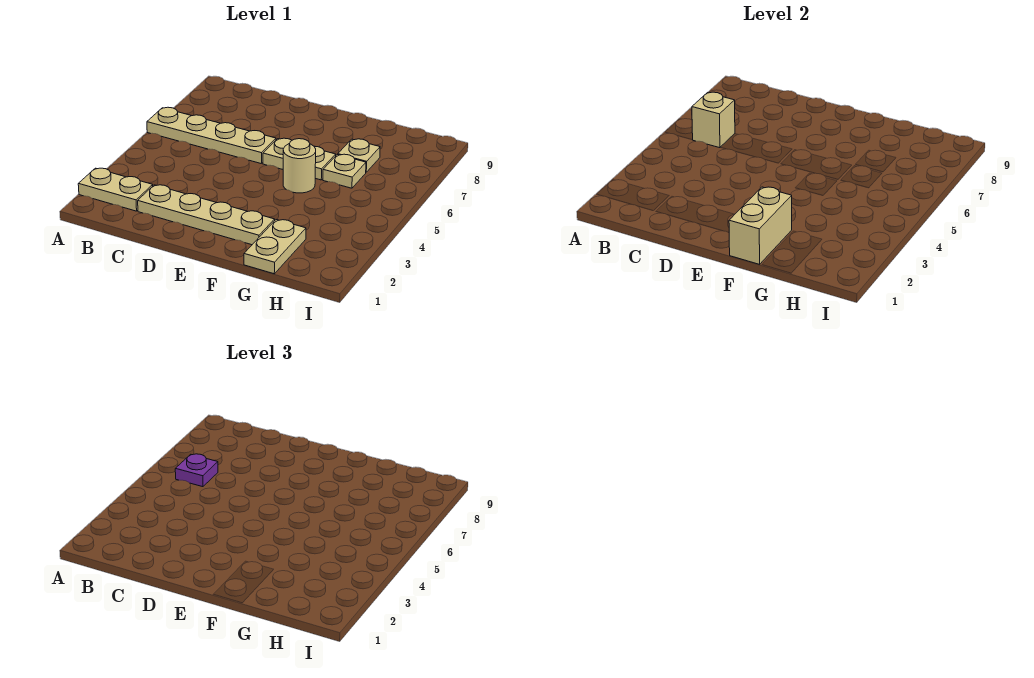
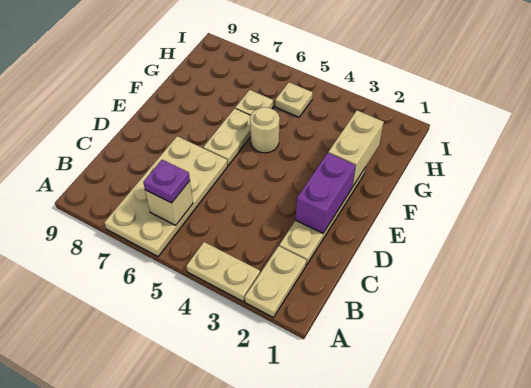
tan 1x4 plate [147,107,276,164] -> tan 2x4 plate [104,136,228,256]
none -> purple 1x2 brick [296,153,356,233]
tan 1x2 brick [729,187,792,264] -> tan 1x2 brick turned to [328,110,384,187]
tan 1x2 plate [244,220,306,274] -> tan 1x2 plate moved to [186,242,260,302]
tan 1x1 plate [338,139,380,172] -> tan 1x1 plate moved to [275,82,313,117]

